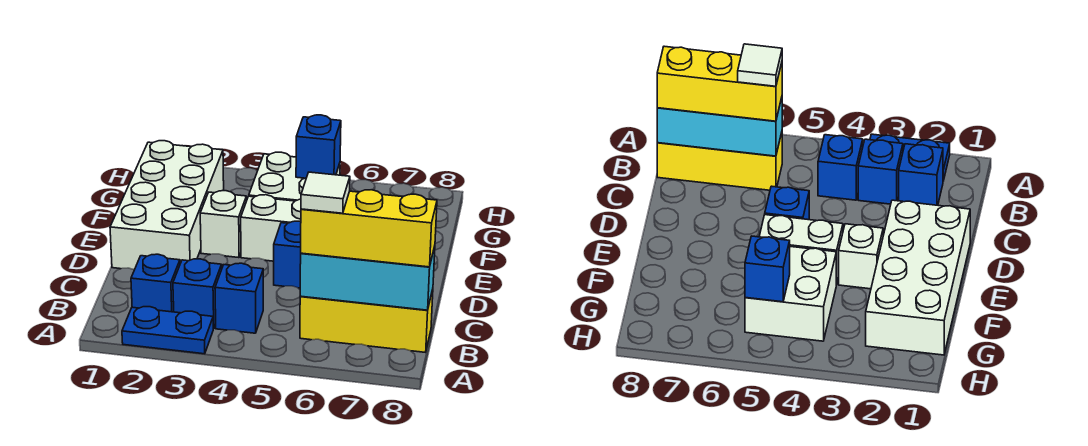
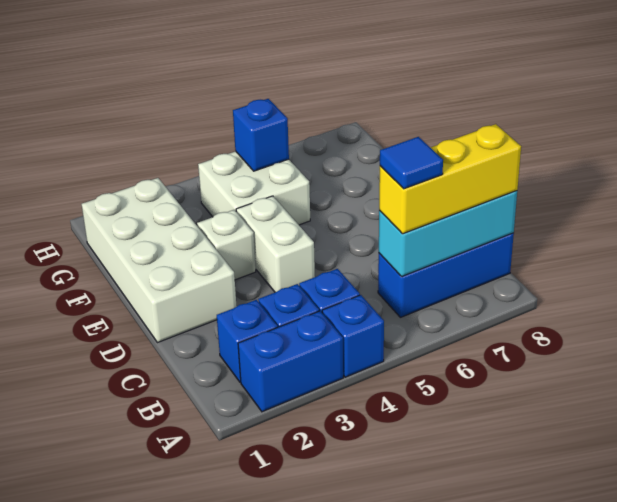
blue 1x2 plate [122,307,214,354] -> blue 1x2 brick [238,311,343,412]
yellow 1x3 brick [300,289,433,352] -> blue 1x3 brick [378,233,514,317]
white 1x1 tile [301,172,350,213] -> blue 1x1 tile [380,137,443,189]
blue 1x1 brick [274,221,301,288] -> blue 1x1 brick moved to [322,295,384,377]
white 1x2 brick [241,195,301,261] -> white 1x2 brick turned to [236,196,315,292]

